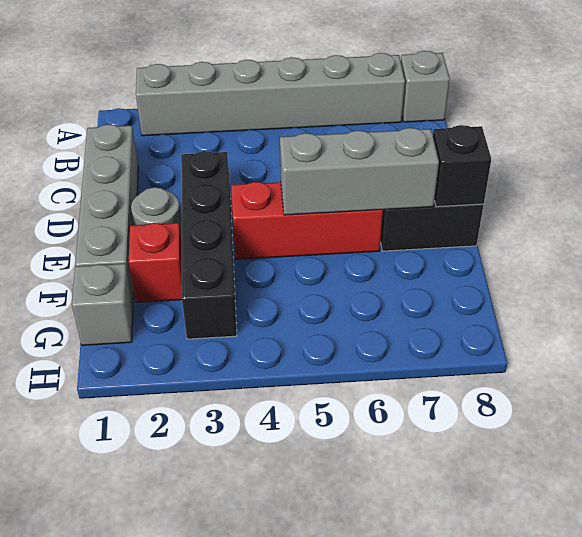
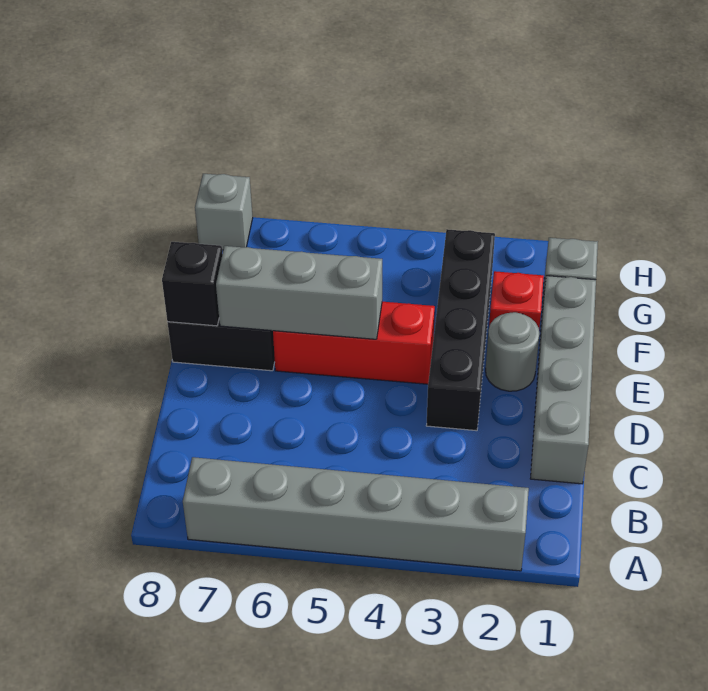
grey 1x1 brick [401,51,450,122] -> grey 1x1 brick moved to [195,174,253,250]

